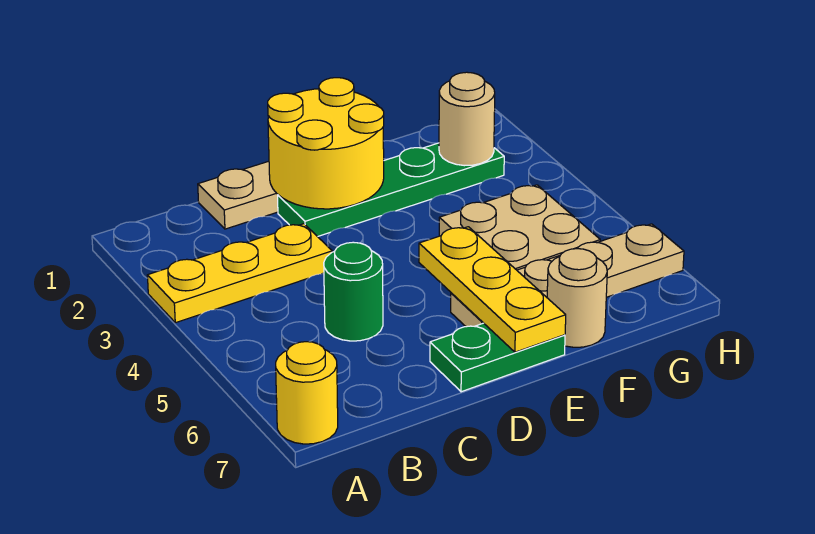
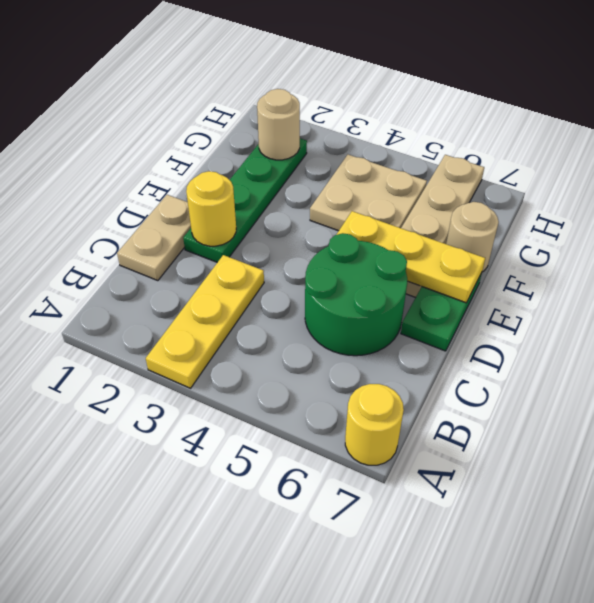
green 1x1 round brick [324,242,383,341] -> green 2x2 round brick [305,233,408,356]
yellow 2x2 round brick [268,78,384,209] -> yellow 1x1 round brick [186,171,236,246]

